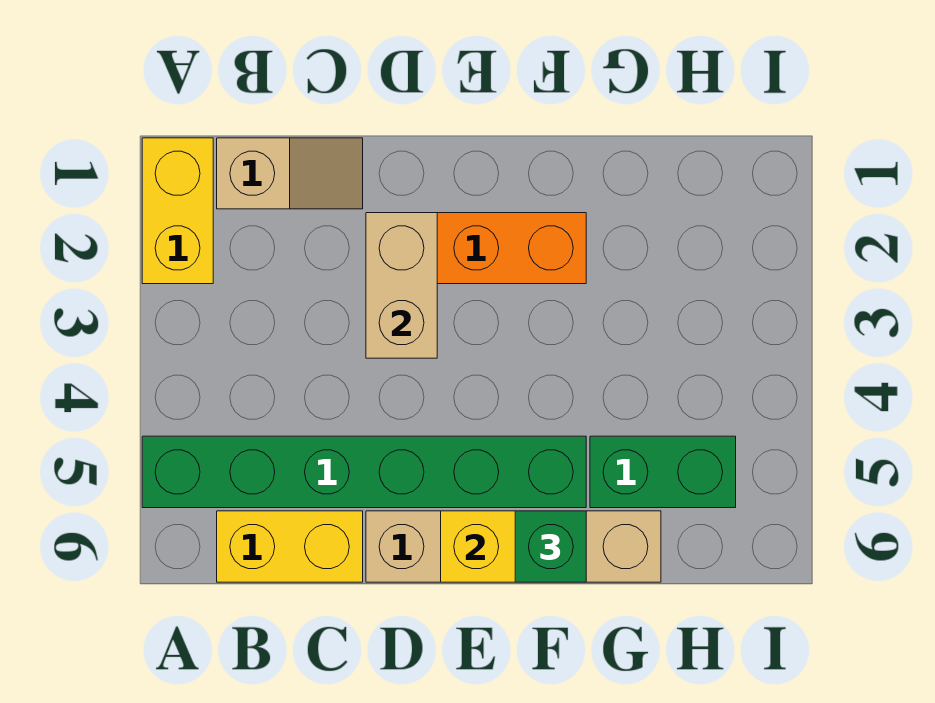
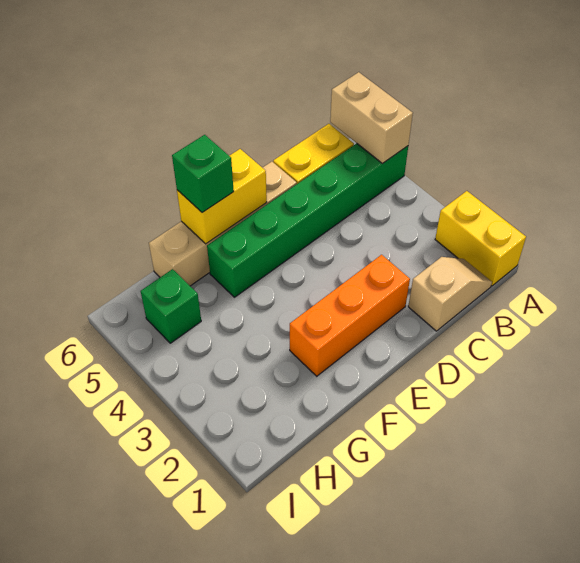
tan 1x2 slope [217,138,363,209] -> tan 1x2 slope turned to [408,257,492,331]
tan 1x2 brick [366,213,437,358] -> tan 1x2 brick moved to [330,72,413,164]
green 1x2 brick [590,436,736,508] -> green 1x1 brick [141,269,201,343]

